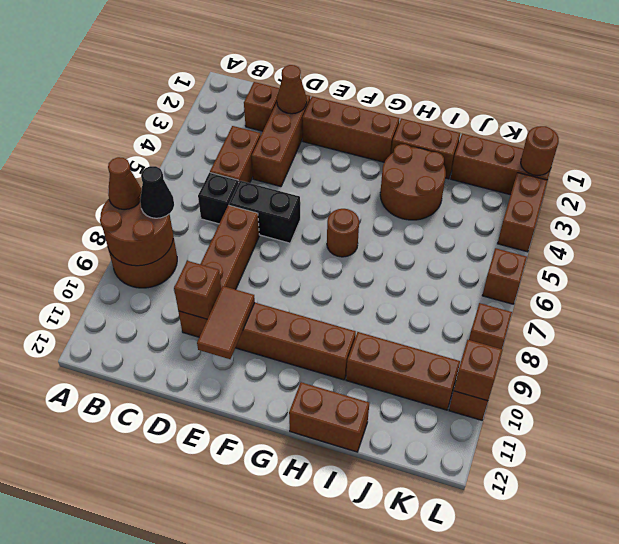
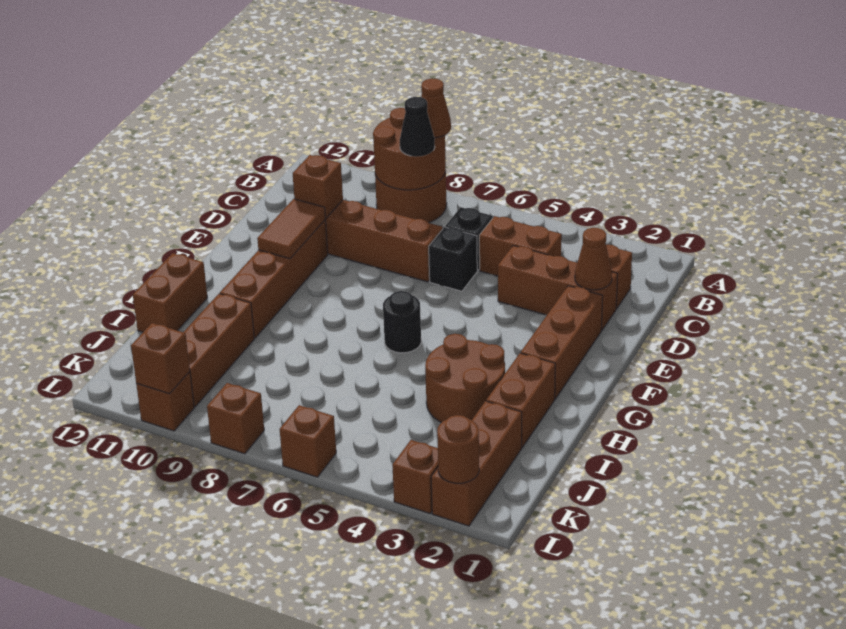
black 1x2 brick [229,181,300,243] -> black 1x1 brick [429,227,477,291]
brown 1x2 tile [197,286,255,359] -> brown 1x2 tile turned to [257,199,326,259]
brown 1x1 round brick [327,209,359,257] -> black 1x1 round brick [383,291,421,353]
brown 1x2 brick [498,173,548,252] -> brown 1x1 brick [392,440,438,513]

